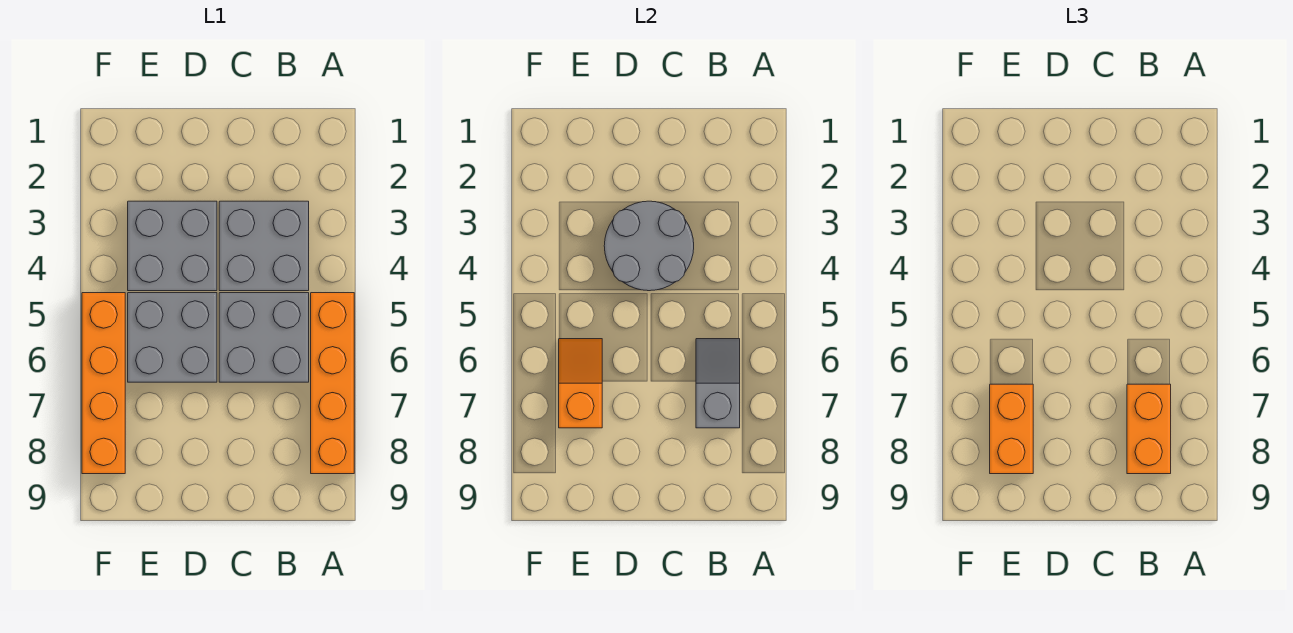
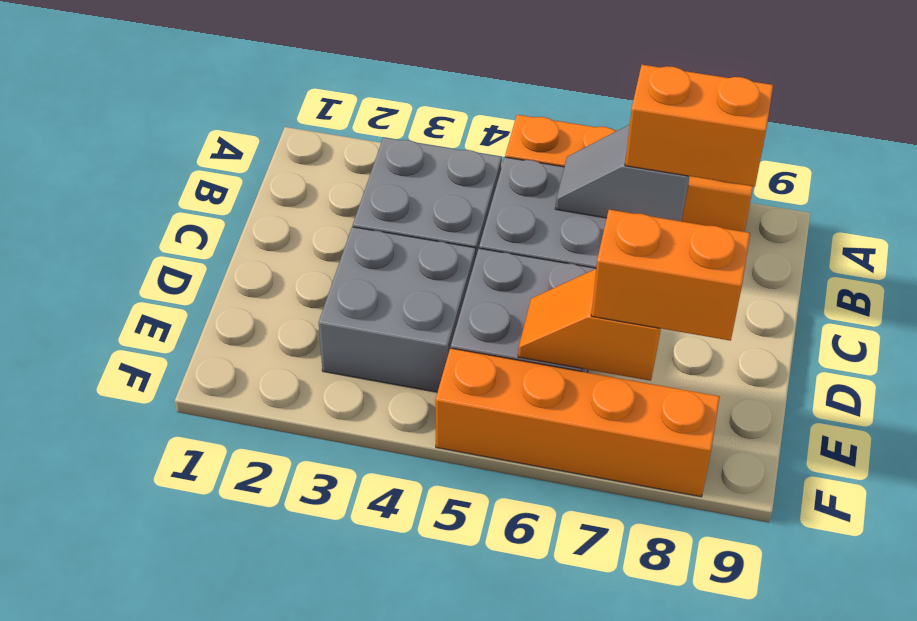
grey 2x2 round brick [604,201,694,291] -> none

